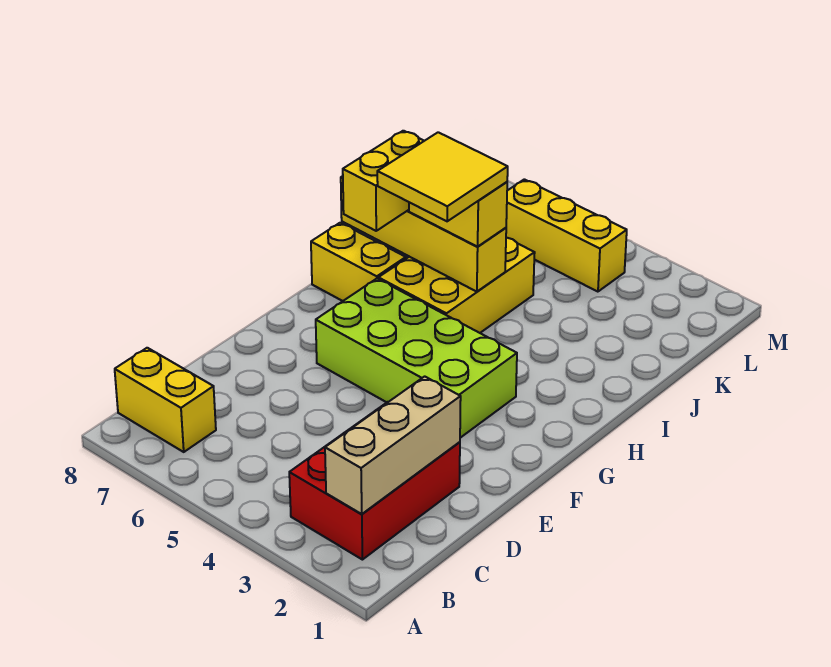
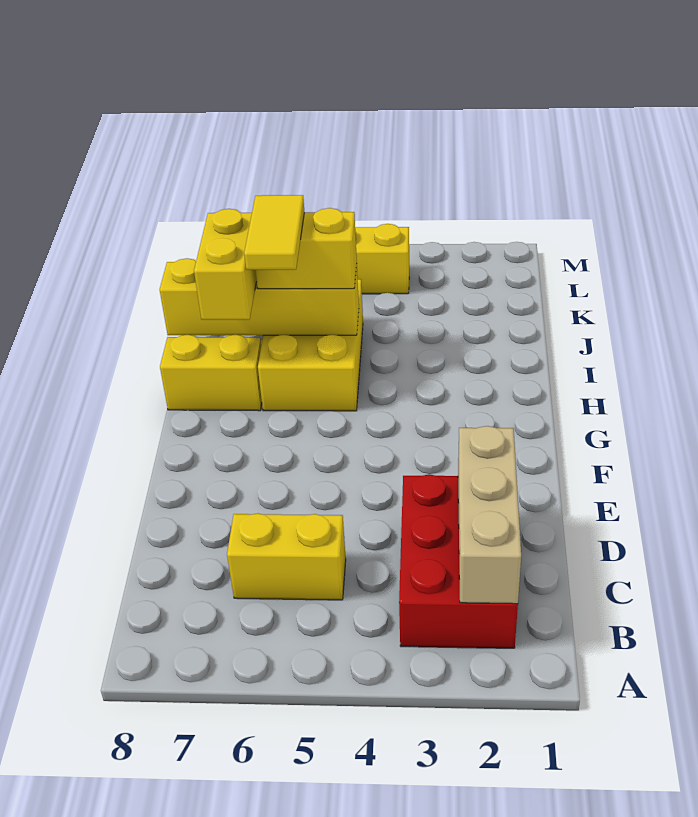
yellow 1x2 brick [115,348,216,452] -> yellow 1x2 brick moved to [227,513,346,600]
lime 2x4 brick [316,279,517,438] -> none
yellow 2x2 tile [377,132,508,221] -> yellow 1x2 tile [244,195,304,270]

